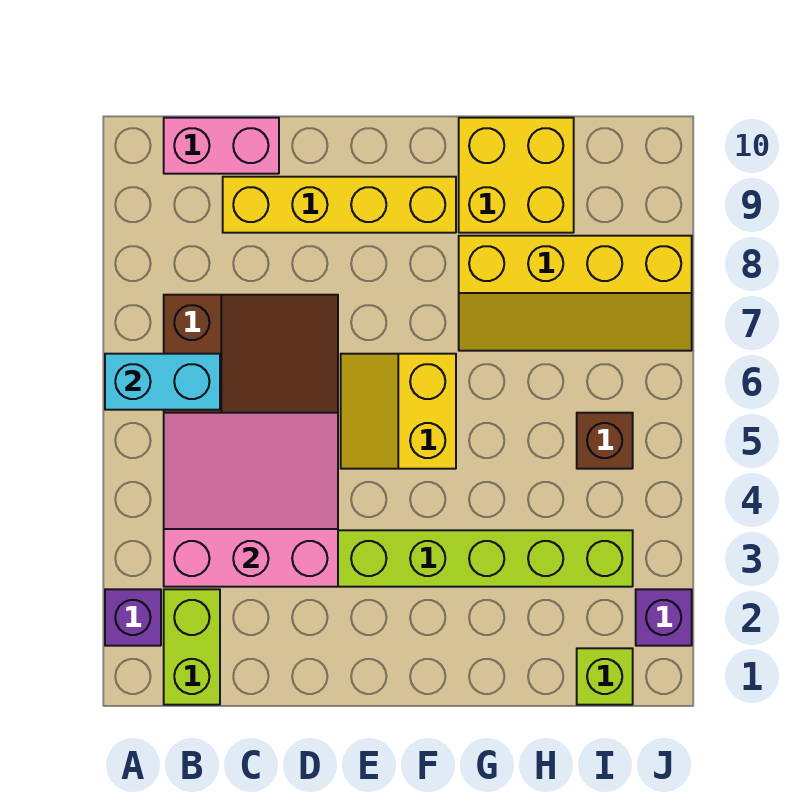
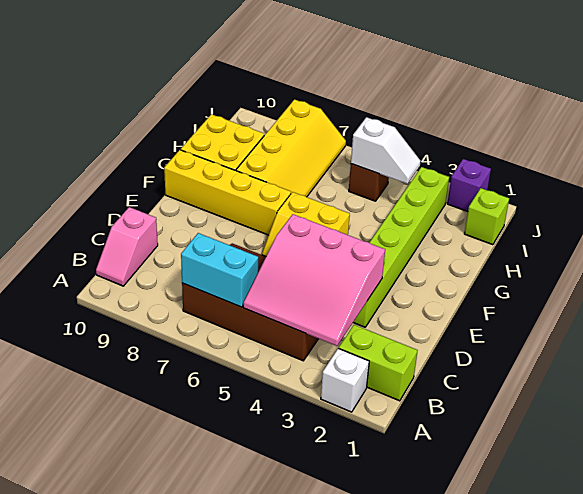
purple 1x1 brick [105,589,161,646] -> white 1x1 brick [321,348,369,412]
cyan 1x2 brick [105,354,220,410] -> cyan 1x2 brick turned to [181,233,258,307]
pink 3x3 slope [164,413,338,587] -> pink 3x3 slope turned to [243,214,385,346]
pink 1x2 brick [164,118,279,174] -> pink 1x2 slope [96,207,158,286]
yellow 1x4 brick [223,177,456,233] -> yellow 1x4 brick turned to [164,150,291,235]
none -> white 1x2 slope [351,117,421,184]

